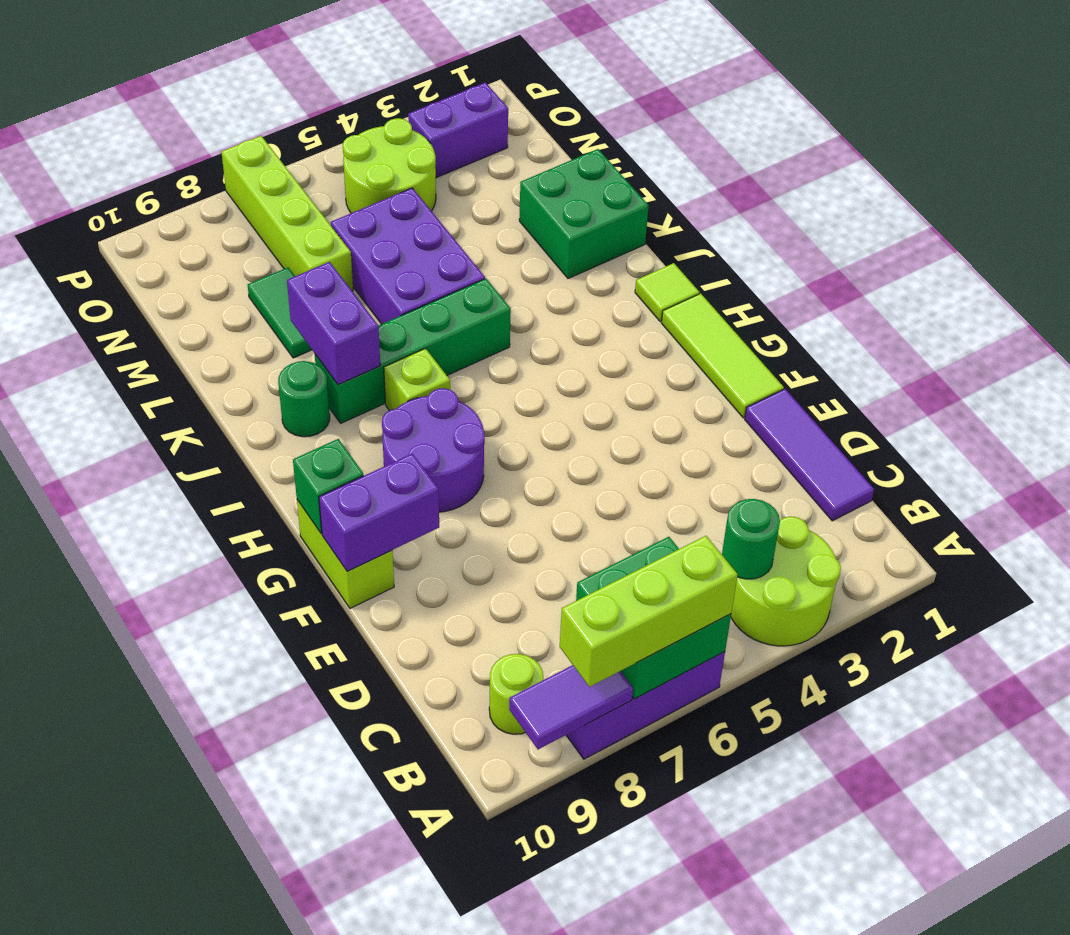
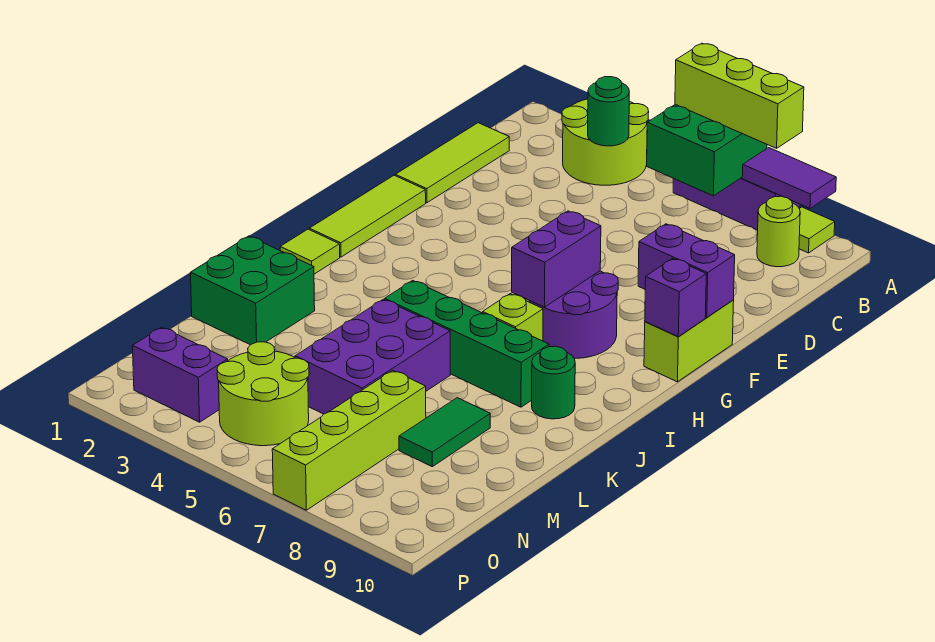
none -> lime 1x1 tile [799,207,835,253]
purple 1x3 tile [745,389,874,521] -> lime 1x3 tile [395,123,509,203]
green 1x1 brick [293,439,364,533] -> purple 1x1 brick [645,258,706,337]
purple 1x2 brick [287,262,380,385] -> purple 1x2 brick moved to [512,211,601,307]

